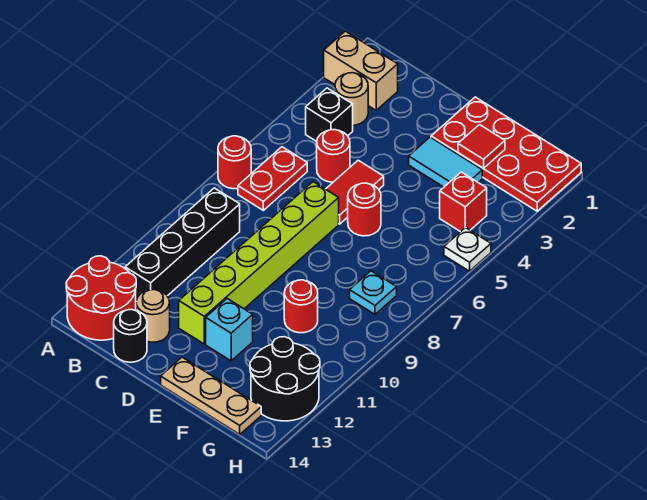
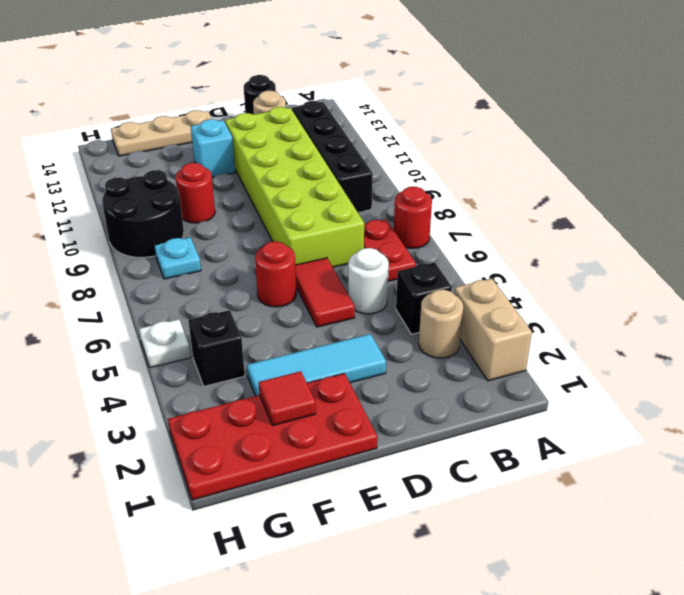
tan 1x2 brick [324,31,398,110] -> tan 1x2 brick turned to [454,279,532,381]
red 2x2 round brick [66,256,136,340] -> none
red 1x1 round brick [317,130,350,182] -> white 1x1 round brick [348,248,389,314]
lime 1x6 brick [179,182,339,344] -> lime 2x6 brick [225,107,364,267]
cyan 1x2 tile [409,137,482,187] -> cyan 1x3 tile [247,334,386,396]
red 1x1 brick [440,172,487,232] -> black 1x1 brick [188,310,245,386]
black 2x2 round brick [250,337,320,421] -> black 2x2 round brick moved to [102,170,184,258]

